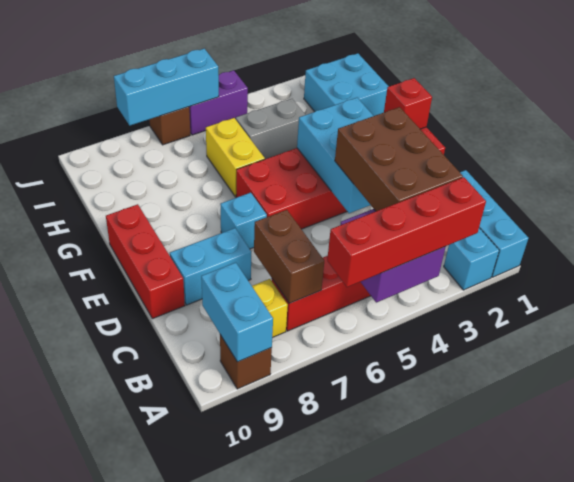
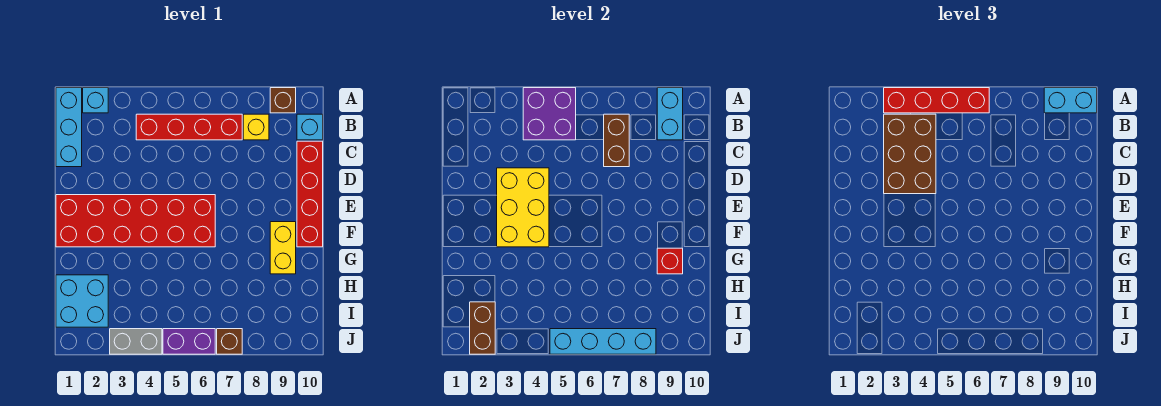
cyan 2x3 brick [297,98,373,213] -> yellow 2x3 brick [497,168,549,247]
cyan 1x2 brick [170,228,251,305] -> cyan 1x2 brick moved to [1044,88,1097,113]
red 1x3 brick [106,204,185,319] -> red 1x4 brick [297,141,323,247]
cyan 1x1 brick [220,193,267,249] -> cyan 1x1 brick moved to [297,114,323,140]
red 1x1 brick [384,78,432,129] -> red 1x1 brick moved to [657,248,683,274]
yellow 1x2 brick [206,118,265,197] -> yellow 1x2 brick moved to [270,222,296,274]
grey 1x2 brick [236,99,306,159] -> grey 1x2 brick moved to [110,329,162,354]
none -> brown 1x2 brick [470,302,495,354]
cyan 1x3 brick [114,49,219,125] -> cyan 1x4 brick [550,329,656,354]

